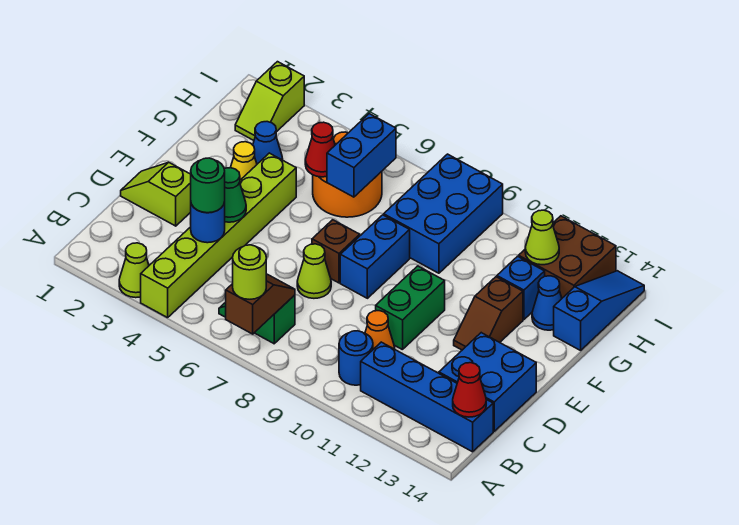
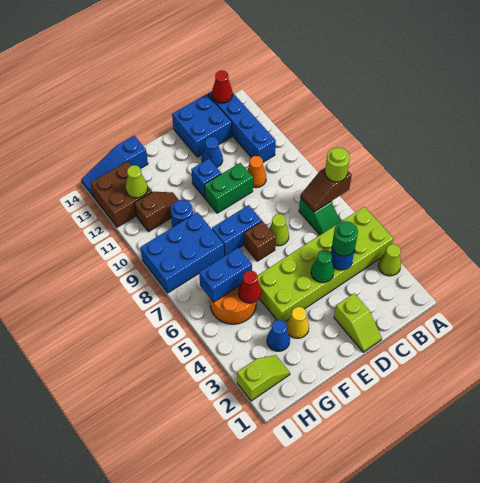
lime 1x6 brick [141,153,296,318] -> lime 2x6 brick [258,207,393,322]
blue 1x1 round brick [339,331,373,385] -> blue 1x1 round brick moved to [171,200,193,227]
brown 1x2 slope [454,277,523,350] -> brown 1x2 slope moved to [134,192,179,232]
blue 1x1 brick [497,256,545,320] -> blue 1x1 brick moved to [191,159,221,198]
blue 1x1 cone [532,276,562,330] -> blue 1x1 cone moved to [202,137,223,167]

